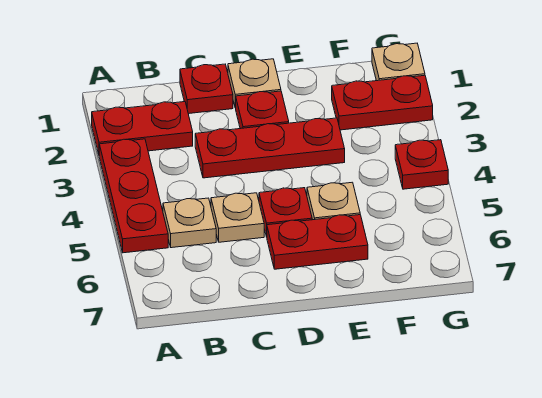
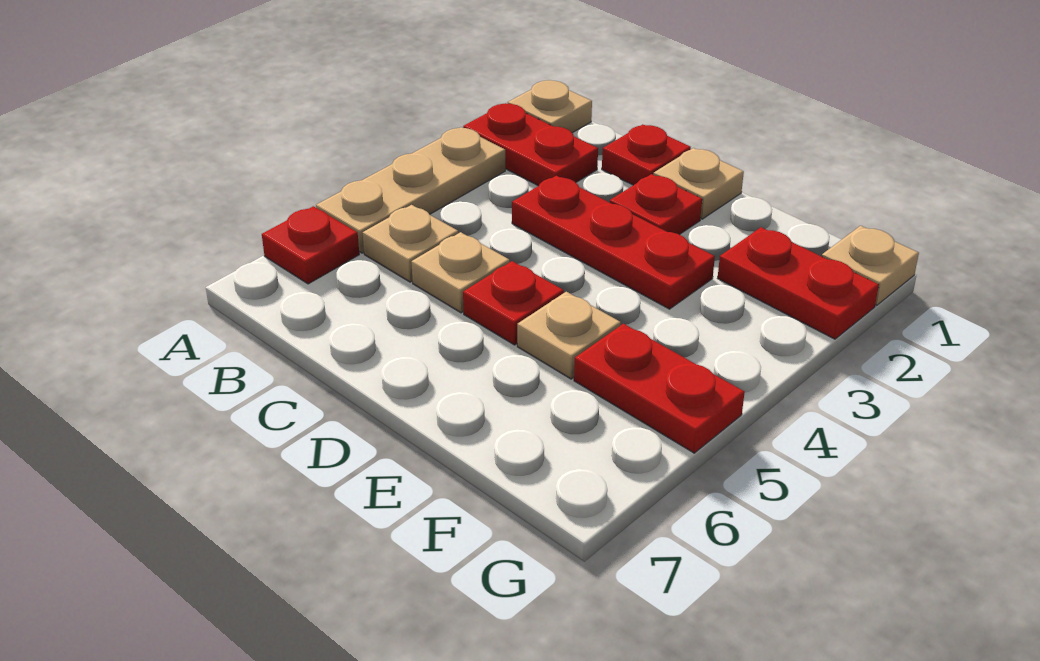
none -> tan 1x1 plate [508,80,592,133]
red 1x3 plate [99,139,168,253] -> tan 1x3 plate [316,127,505,253]
red 1x2 plate [267,215,368,269] -> red 1x2 plate moved to [574,324,745,453]
red 1x1 plate [395,140,448,189] -> red 1x1 plate moved to [262,206,359,284]

